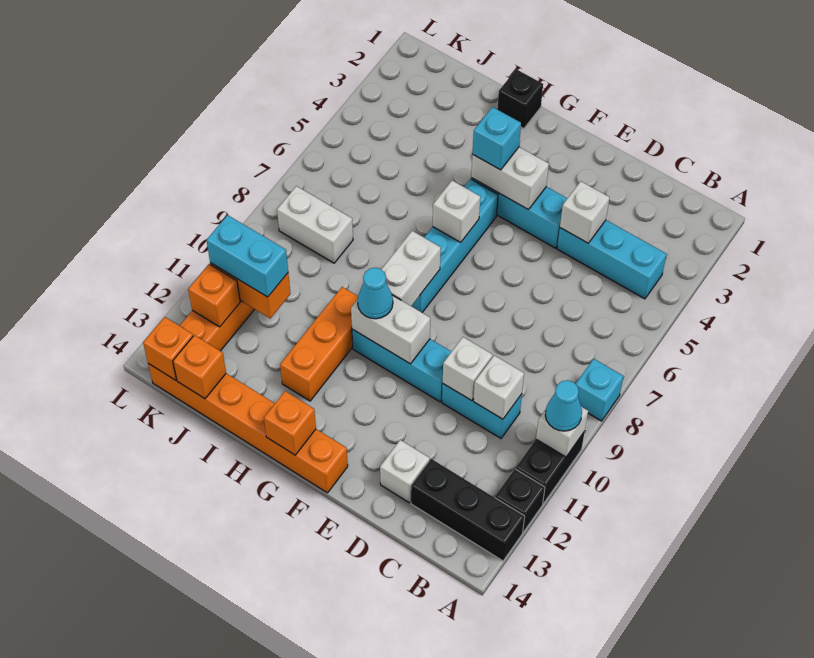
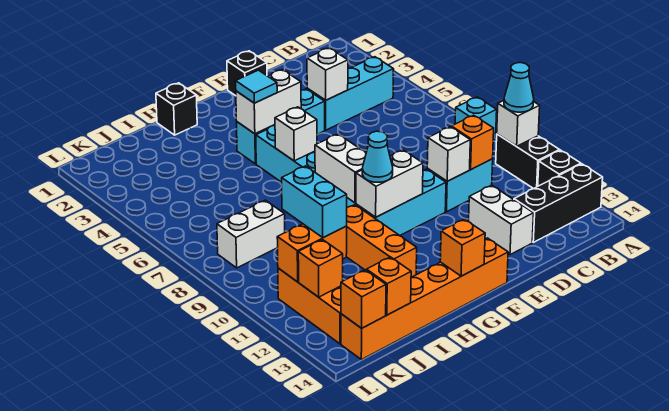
white 1x1 brick [473,355,524,419] -> orange 1x1 brick [452,115,494,169]
white 1x1 brick [380,440,430,503] -> white 1x2 brick [469,185,534,255]
none -> black 1x1 brick [227,51,267,96]
cyan 1x1 brick [473,107,521,170] -> cyan 1x1 tile [236,70,277,103]
cyan 1x2 brick [206,215,288,297] -> cyan 1x2 brick turned to [282,166,347,238]

